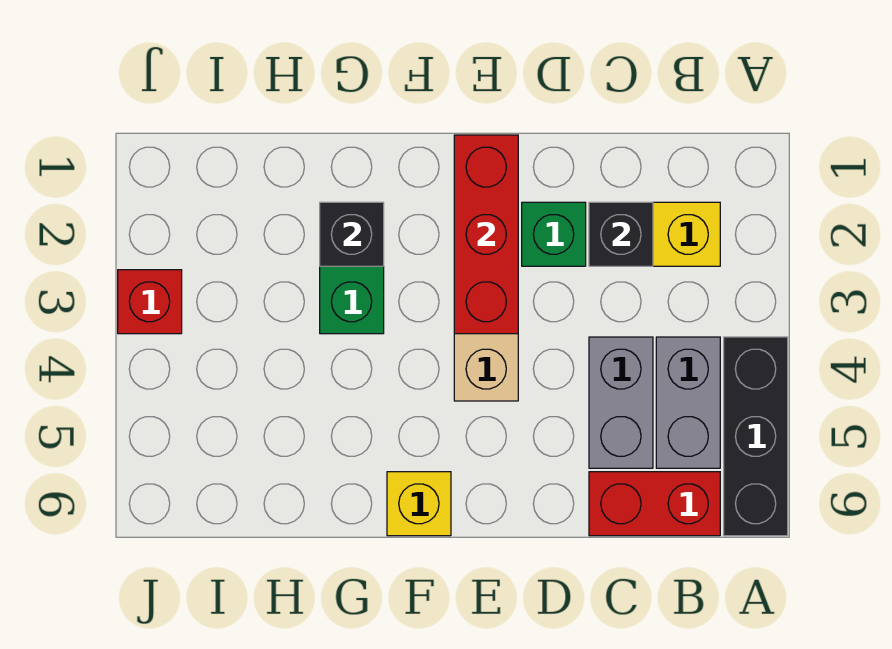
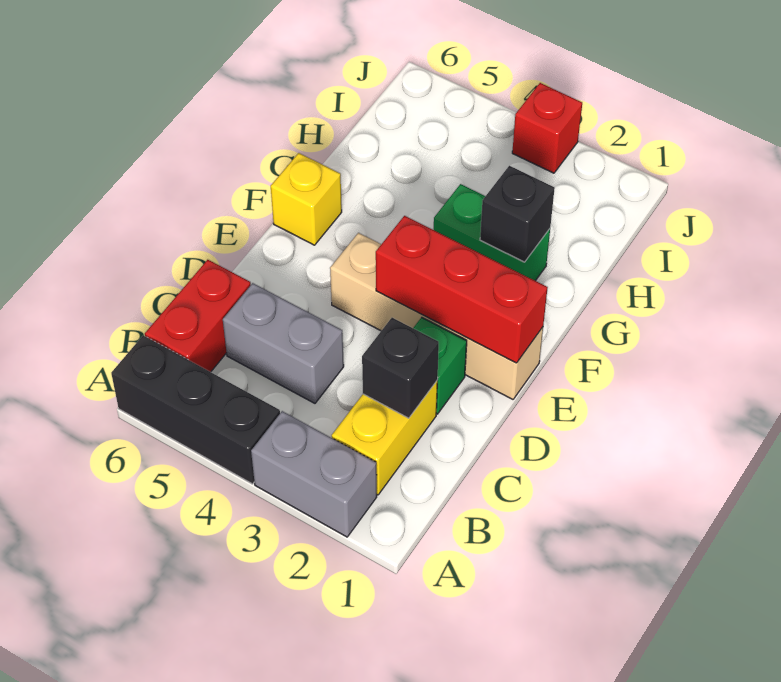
grey 1x2 brick [656,337,720,468] -> grey 1x2 brick moved to [251,411,377,537]

